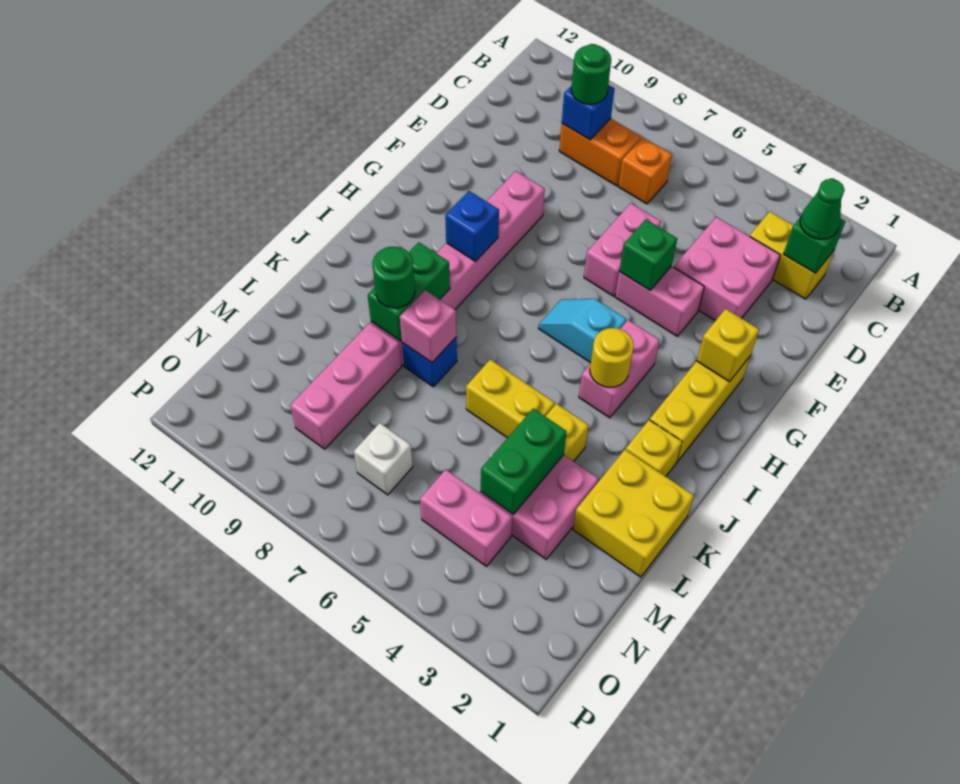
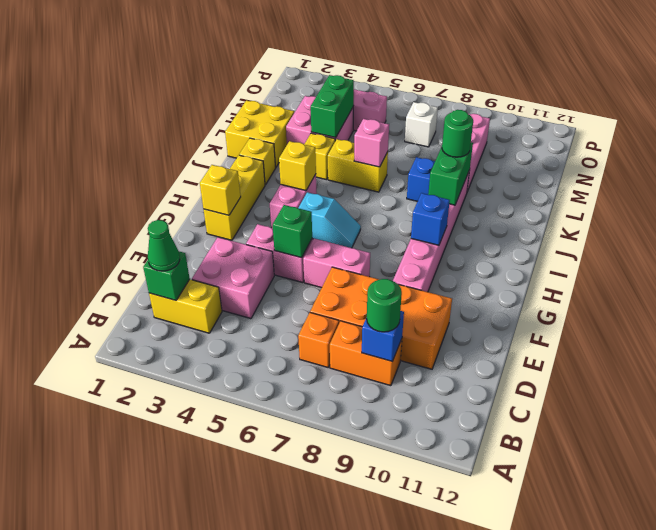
none -> orange 2x4 brick [310,267,452,369]
pink 1x2 brick [584,203,661,296] -> pink 1x2 brick turned to [303,239,370,288]
yellow 1x1 round brick [590,328,634,387] -> yellow 1x1 brick [279,141,316,191]
pink 1x1 brick [400,290,456,362] -> pink 1x1 brick moved to [354,119,389,167]

